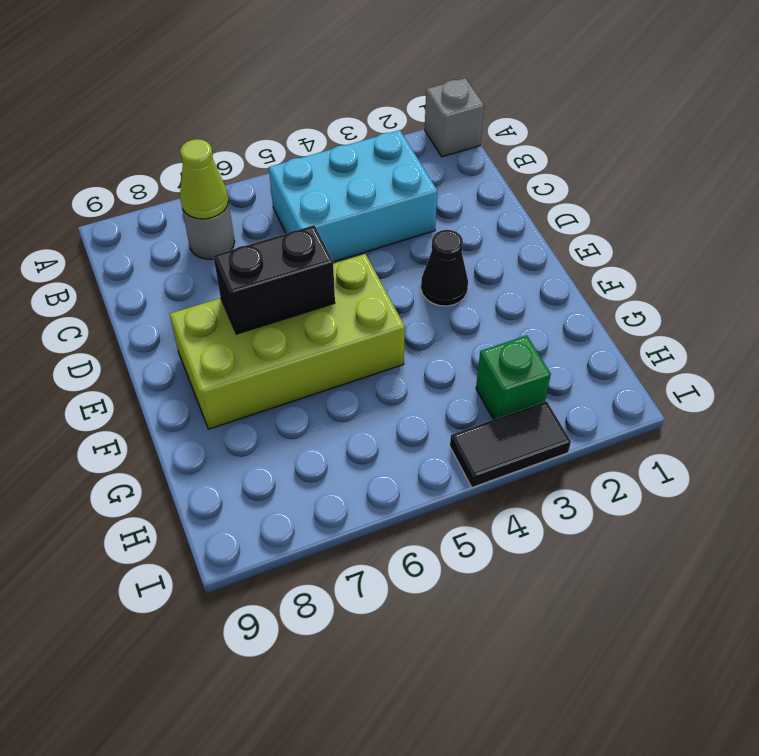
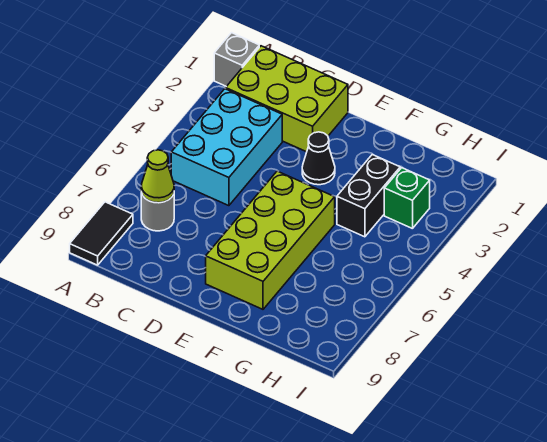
none -> lime 2x3 brick [226,46,348,152]
black 1x2 brick [213,225,335,334] -> black 1x2 brick moved to [337,155,400,237]
black 1x2 tile [450,401,571,487] -> black 1x2 tile moved to [70,202,133,265]

